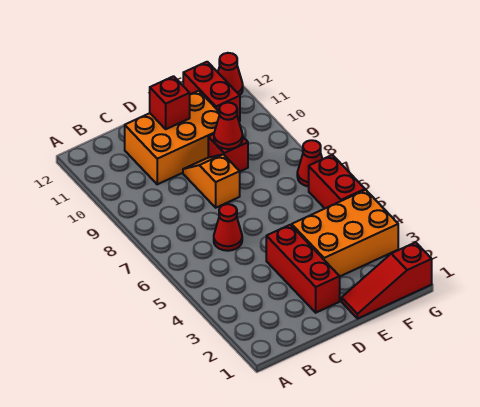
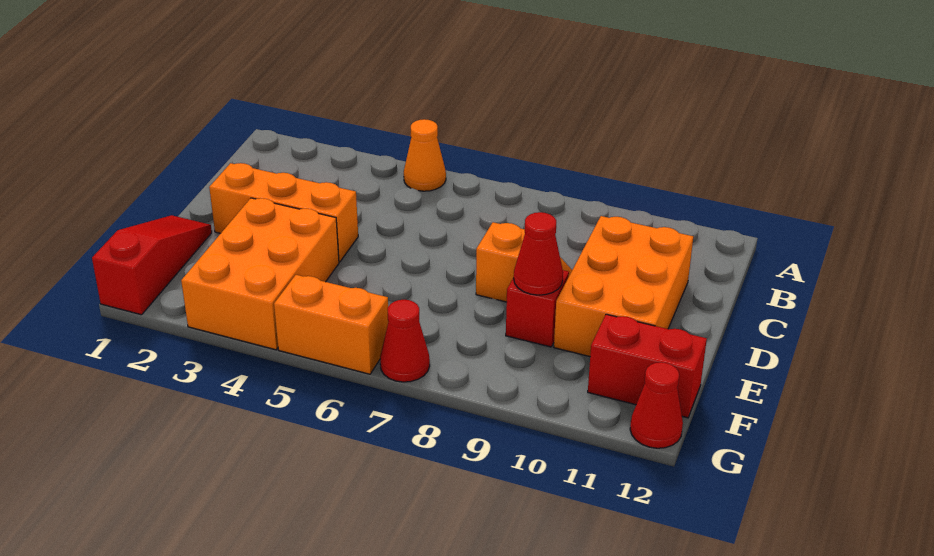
none -> orange 1x1 cone [404,119,446,191]
red 1x1 cone [214,204,242,251] -> none
red 1x3 brick [266,225,340,313] -> orange 1x3 brick [209,163,358,262]
red 1x1 brick [150,76,190,129] -> none
red 1x2 brick [309,155,365,208] -> orange 1x2 brick [274,275,388,374]

